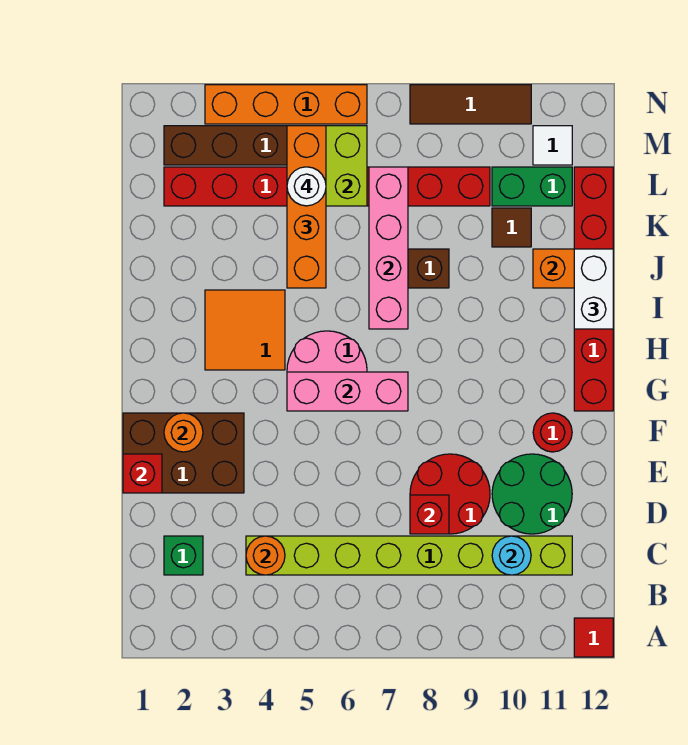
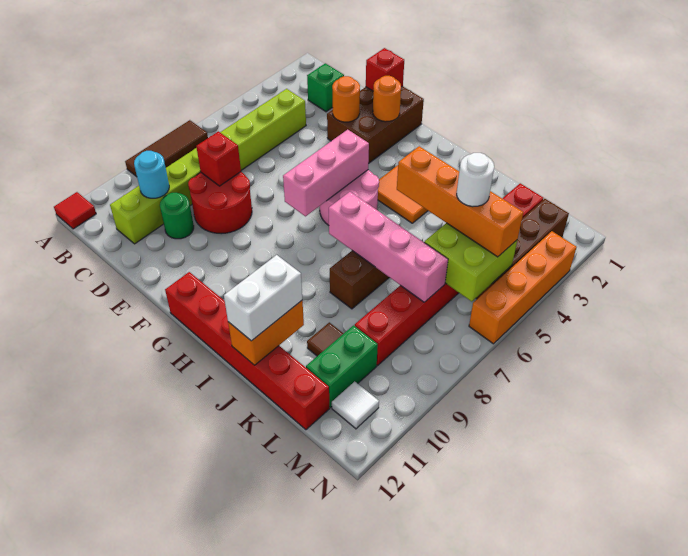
orange 1x1 round brick [246,536,285,575] -> orange 1x1 round brick moved to [332,76,360,122]
green 2x2 round brick [492,454,572,534] -> green 1x1 round brick [160,193,194,239]
red 1x1 round brick [533,413,572,452] -> none
white 1x2 brick [574,249,613,329] -> white 1x2 brick turned to [224,255,302,341]
brown 1x3 tile [410,85,531,124] -> brown 1x3 tile moved to [125,120,208,177]

